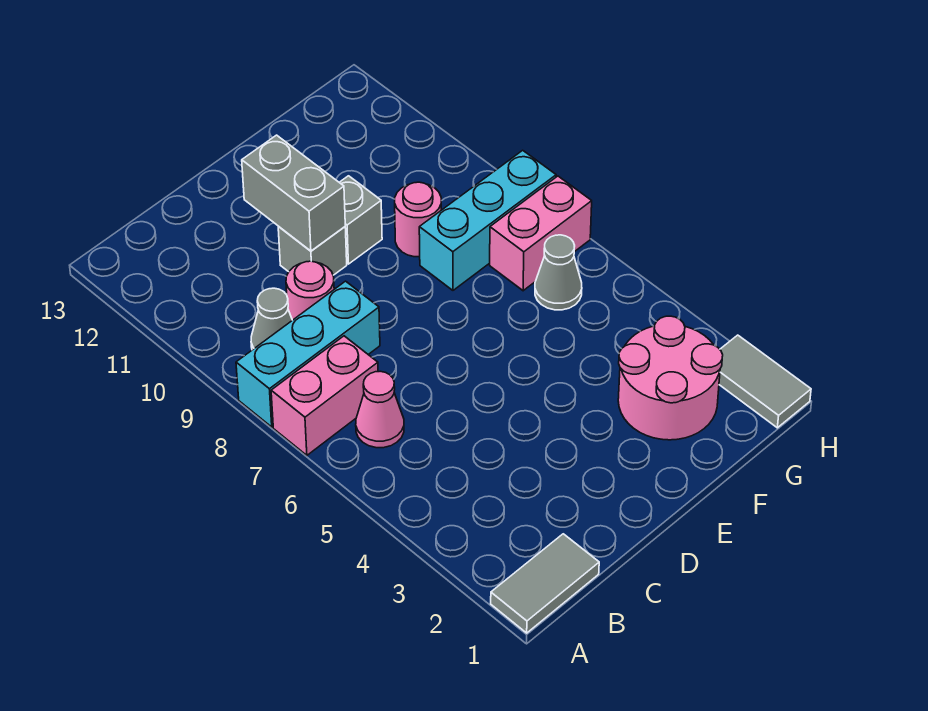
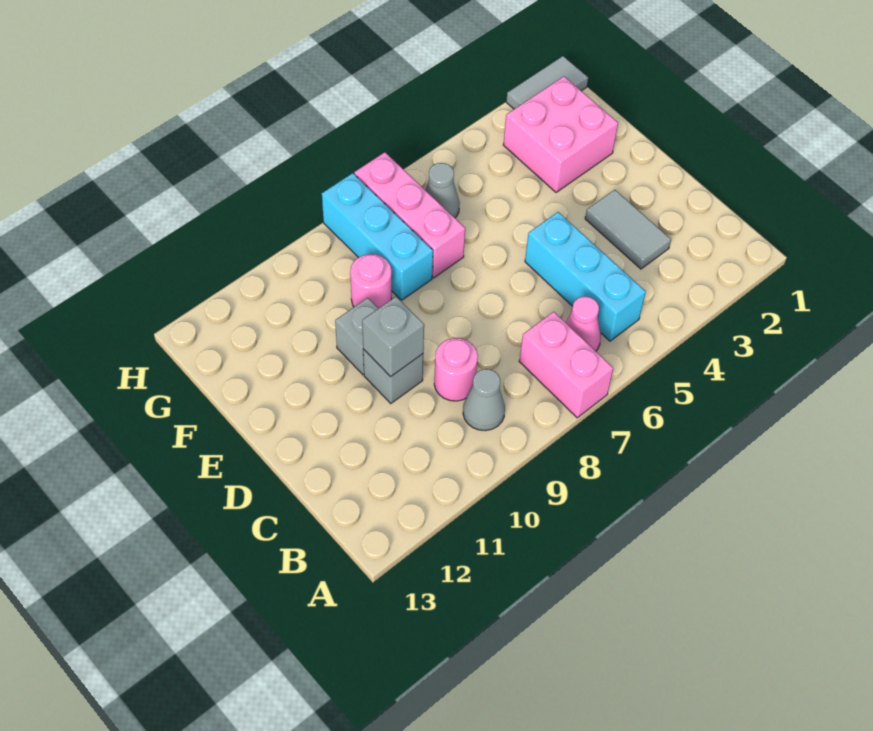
grey 1x2 tile [491,534,599,633] -> grey 1x2 tile moved to [585,190,671,269]
cyan 1x3 brick [236,281,380,427] -> cyan 1x3 brick moved to [525,212,646,341]
grey 1x2 brick [242,135,345,251] -> grey 1x1 brick [362,297,424,377]
pink 2x2 round brick [618,316,723,440] -> pink 2x2 brick [503,77,618,192]
pink 1x2 brick [490,176,592,291] -> pink 1x3 brick [354,152,465,278]

